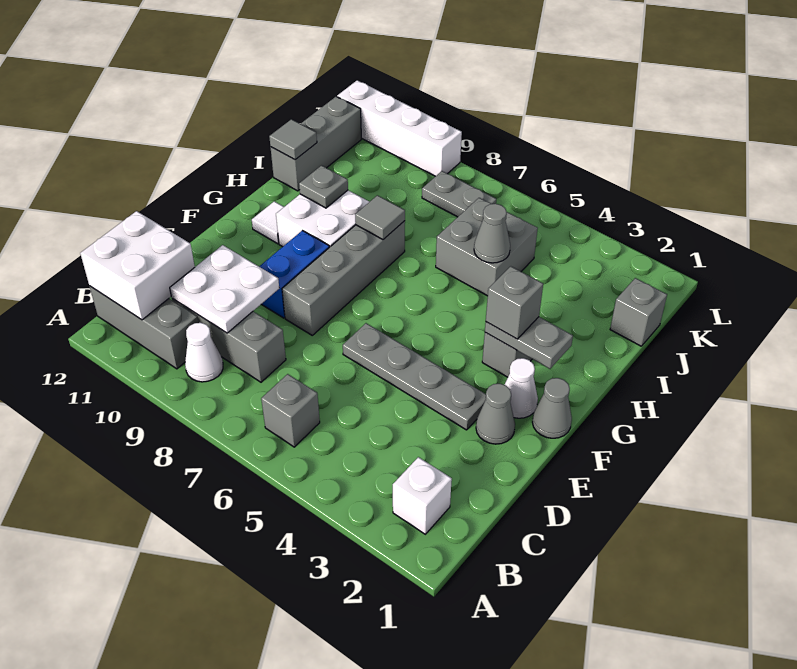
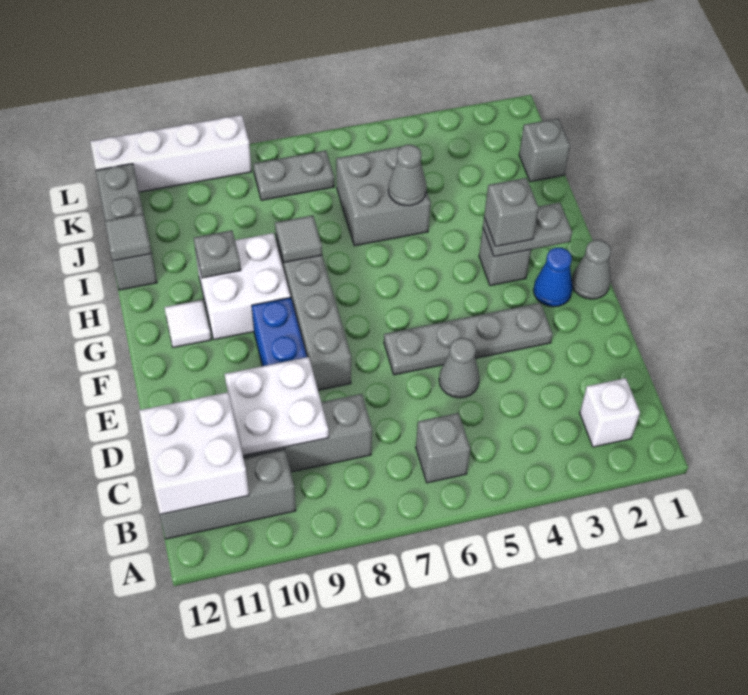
white 1x1 cone [185,323,223,382] -> none
grey 1x1 cone [476,384,515,444] -> grey 1x1 cone moved to [439,338,479,398]
white 1x1 cone [505,358,538,418] -> blue 1x1 cone [533,248,573,307]

